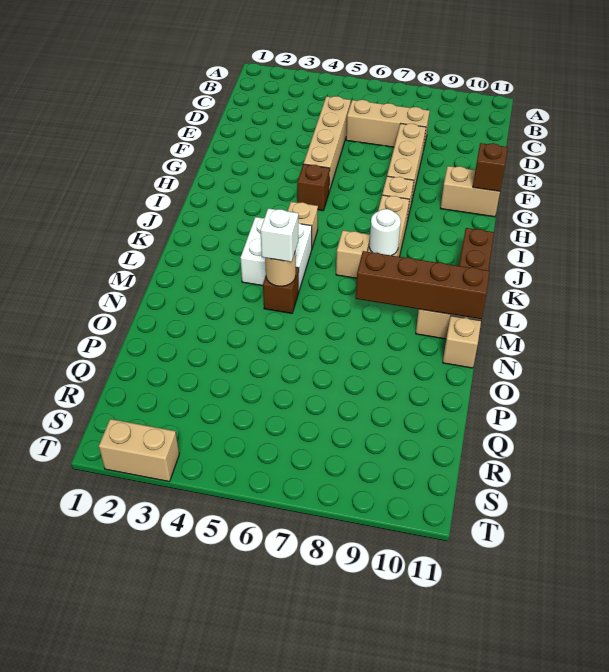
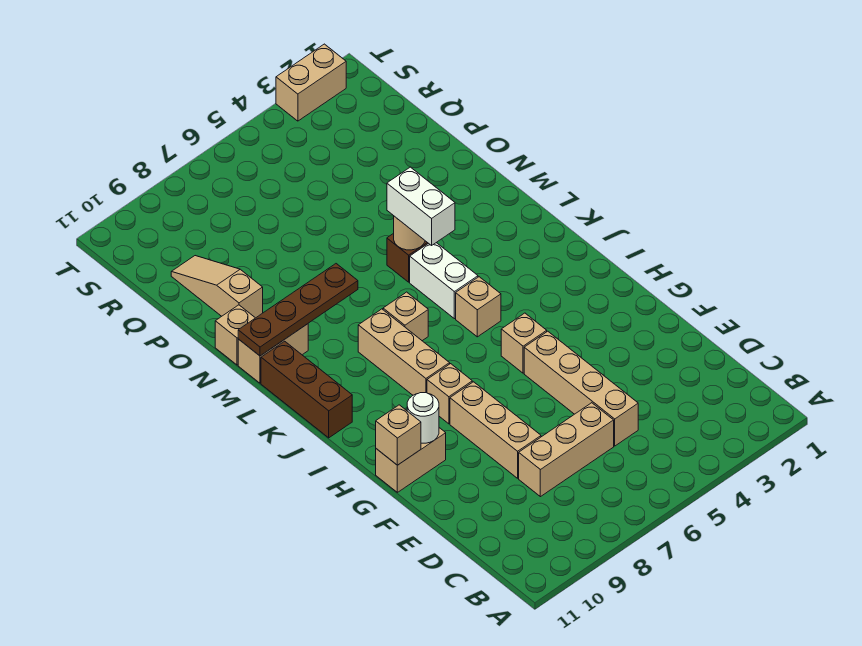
brown 1x1 brick [473,143,508,191] -> tan 1x1 brick [376,405,421,465]
brown 1x1 brick [297,164,330,211] -> tan 1x1 brick [501,313,547,373]
white 2x2 brick [240,217,312,290] -> white 1x2 brick [410,243,478,319]
white 1x1 round brick [369,209,401,256] -> white 1x1 round brick moved to [407,393,439,443]
white 1x1 brick [260,208,298,262] -> white 1x2 brick [387,167,455,245]
brown 1x4 brick [356,251,490,319] -> brown 1x4 plate [238,264,358,356]
none -> tan 1x3 slope [171,256,263,318]

